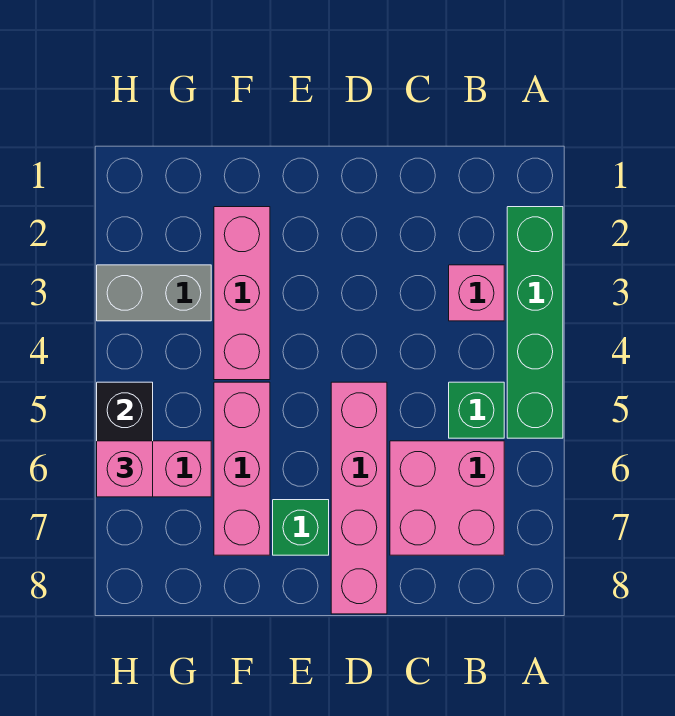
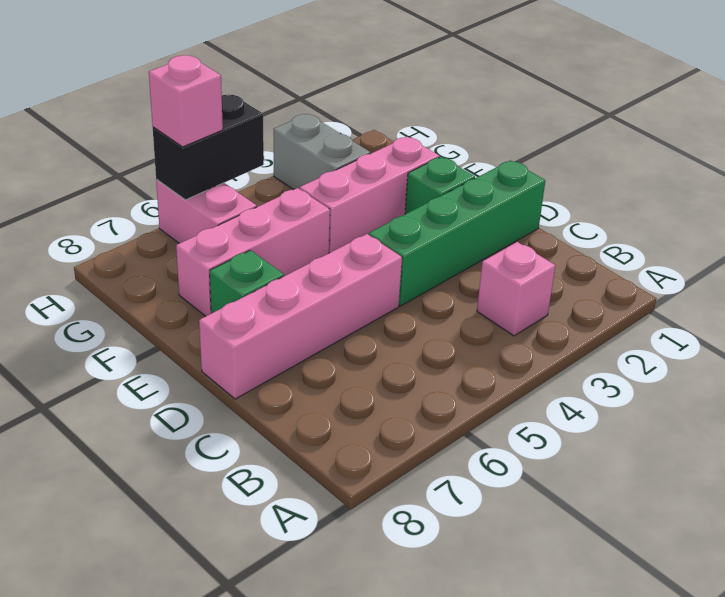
green 1x4 brick [507,207,563,438] -> green 1x4 brick moved to [369,160,545,306]
green 1x1 brick [449,382,504,438] -> green 1x1 brick moved to [405,157,475,214]
pink 2x2 brick [390,441,504,555] -> none

